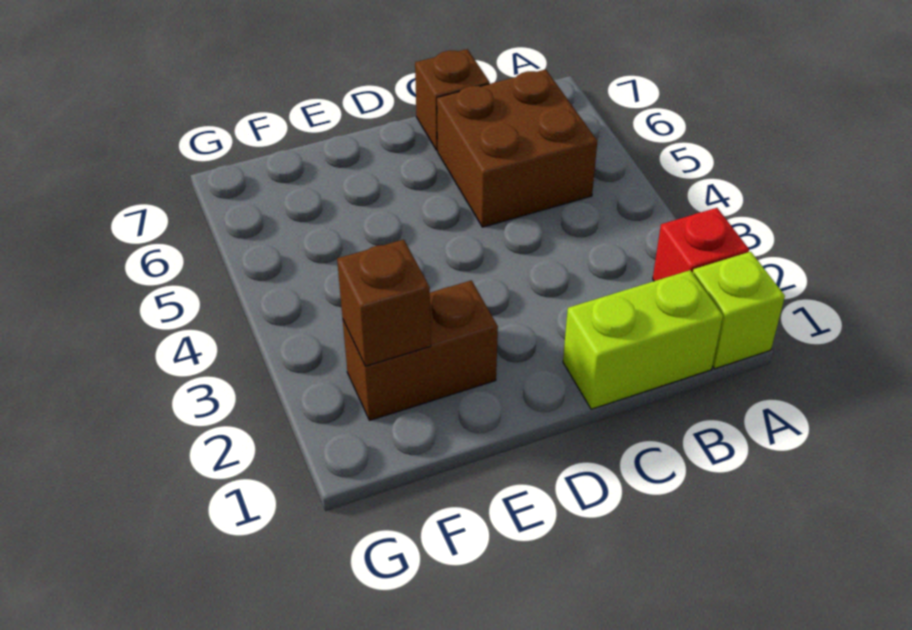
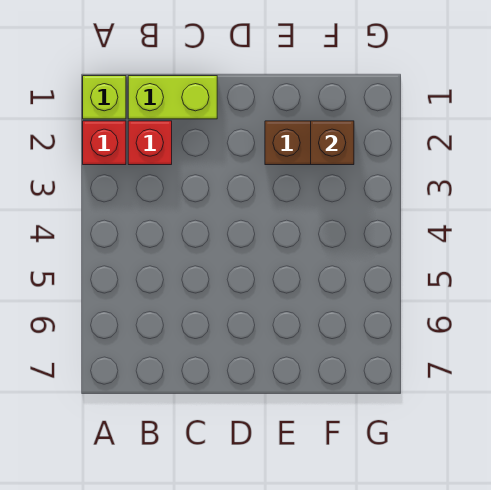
none -> red 1x1 brick [128,121,172,165]
brown 2x2 brick [437,69,597,227] -> none
brown 1x1 brick [415,49,490,151] -> none

